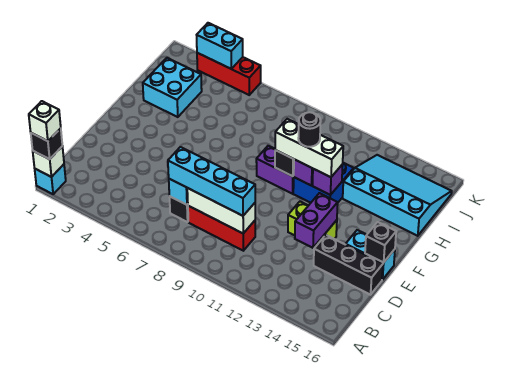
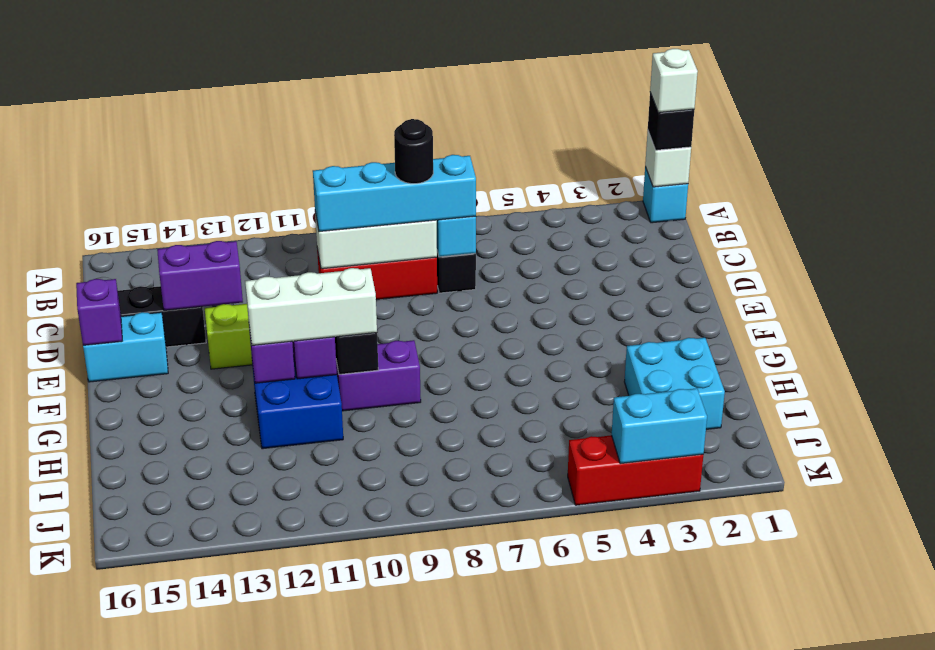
purple 1x2 brick [295,193,338,248] -> purple 1x2 brick turned to [157,241,243,310]
black 1x1 brick [365,222,396,263] -> purple 1x1 brick [76,279,122,345]
black 1x1 round brick [298,112,321,147] -> black 1x1 round brick moved to [394,119,433,184]
cyan 3x4 slope [343,155,452,236] -> none

